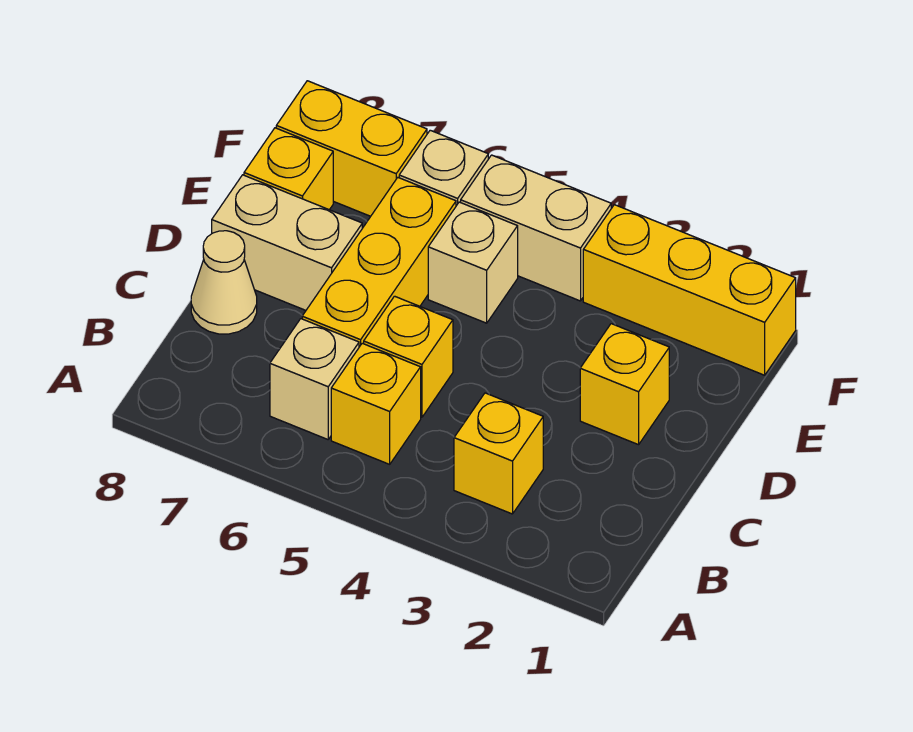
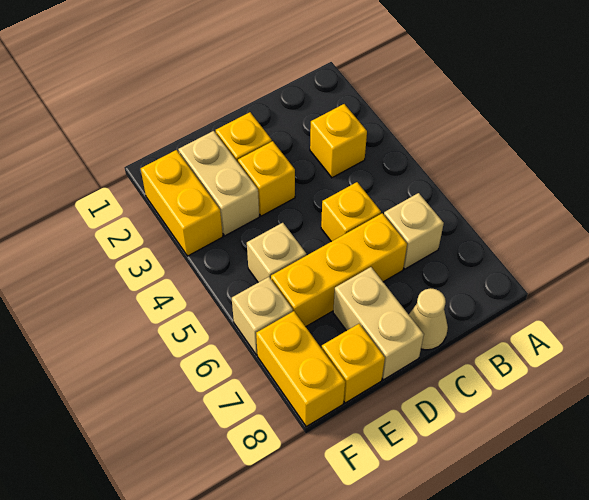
yellow 1x1 brick [331,343,421,464] -> yellow 1x1 brick moved to [238,141,295,216]
yellow 1x3 brick [583,205,796,375] -> yellow 1x2 brick [141,150,223,256]
tan 1x2 brick [461,155,611,301] -> tan 1x2 brick moved to [178,131,259,236]

